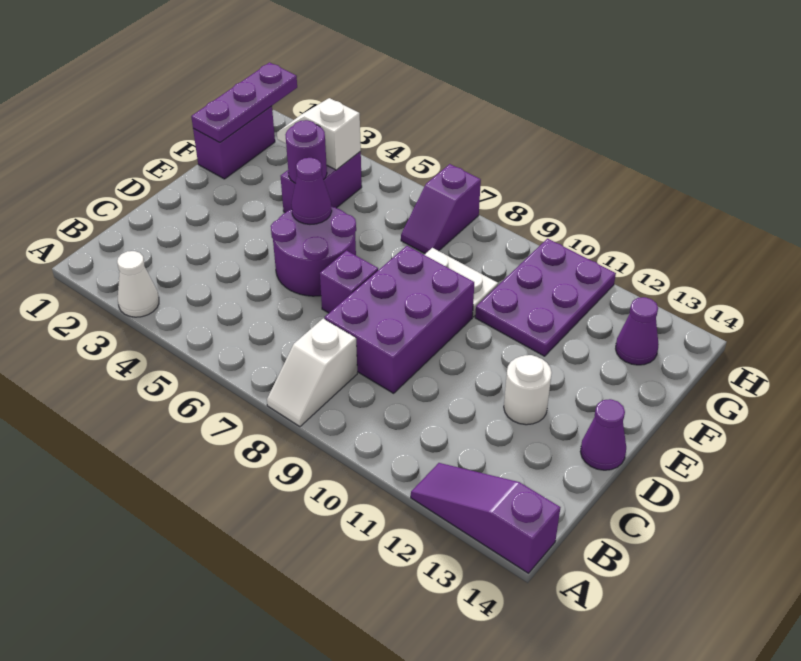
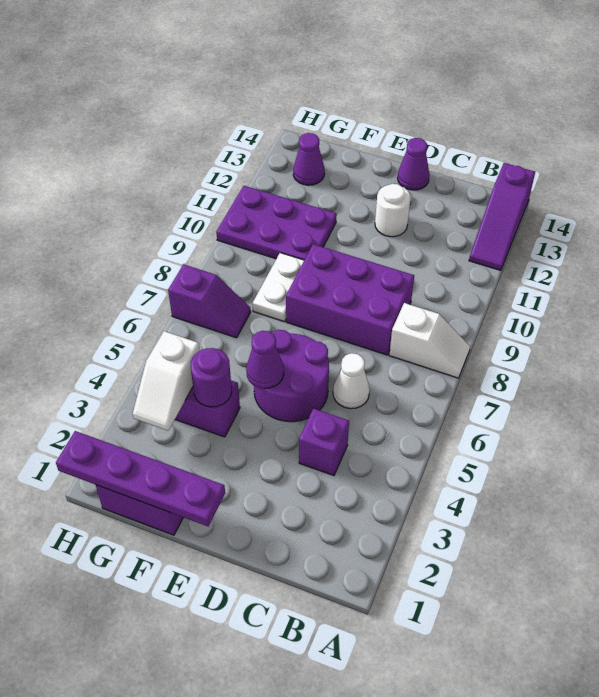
white 1x1 cone [117,251,159,317] -> white 1x1 cone moved to [333,353,370,409]
purple 1x1 brick [320,251,378,313] -> purple 1x1 brick moved to [299,409,349,476]
purple 1x3 plate [191,62,297,143] -> purple 1x4 plate [56,431,225,526]

